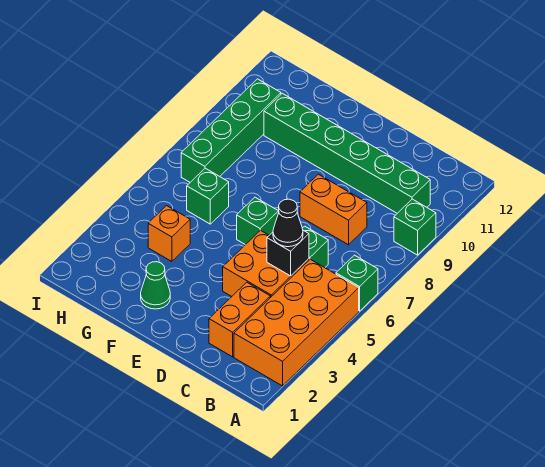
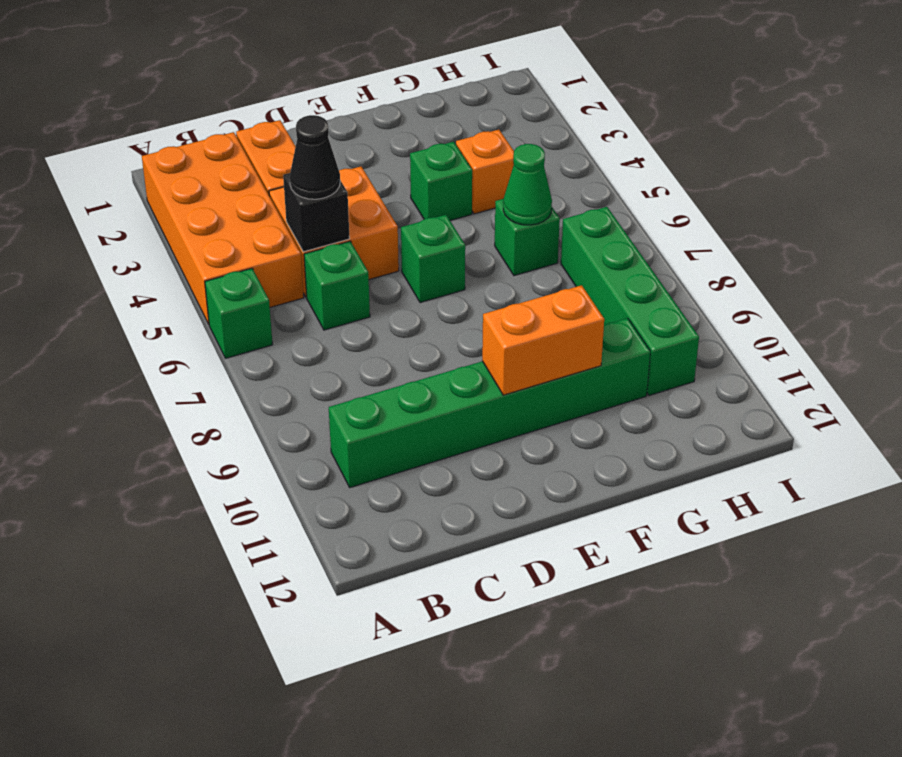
green 1x1 brick [394,199,436,255] -> green 1x1 brick moved to [410,142,472,221]
orange 1x2 brick [300,174,367,245] -> orange 1x2 brick moved to [482,285,604,395]
green 1x1 cone [141,262,170,309] -> green 1x1 cone moved to [503,144,552,225]

